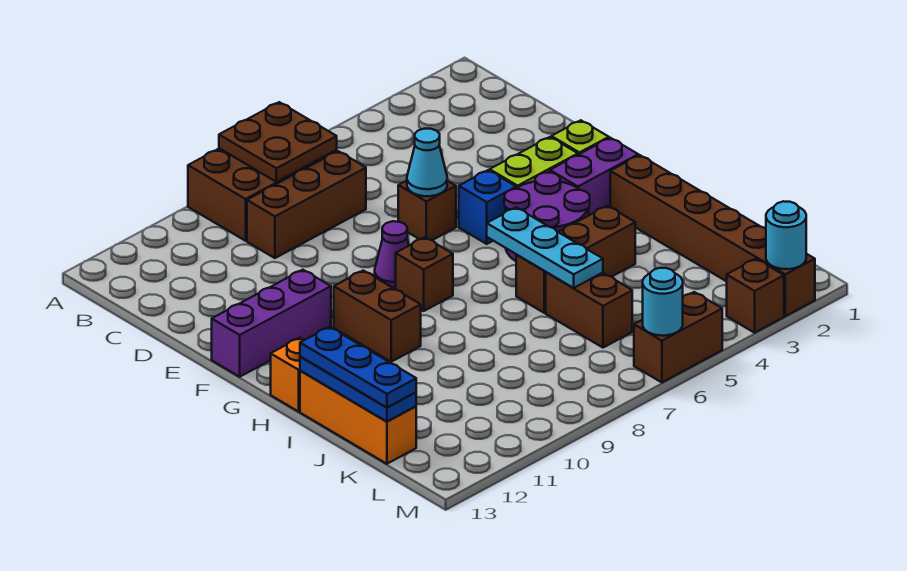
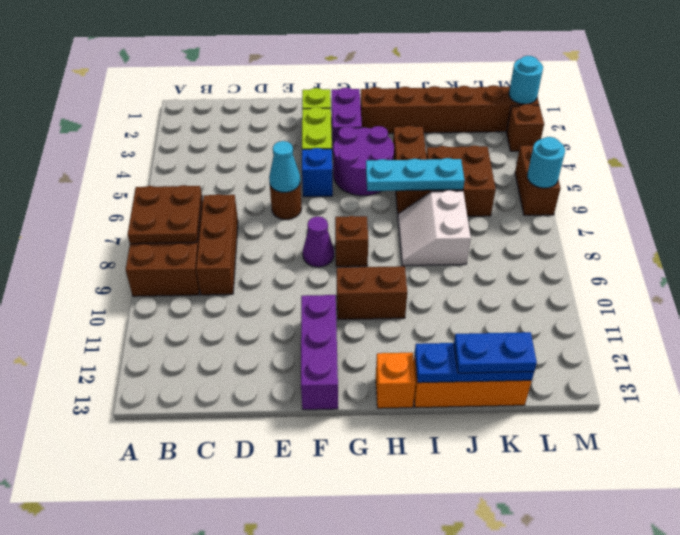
brown 1x1 brick [398,181,456,240] -> brown 1x1 round brick [270,185,302,220]
none -> white 2x2 slope [398,190,471,266]
blue 1x3 plate [300,327,416,408] -> blue 1x2 plate [454,332,537,373]
brown 1x2 brick [546,272,632,348] -> brown 2x2 brick [426,145,496,216]

